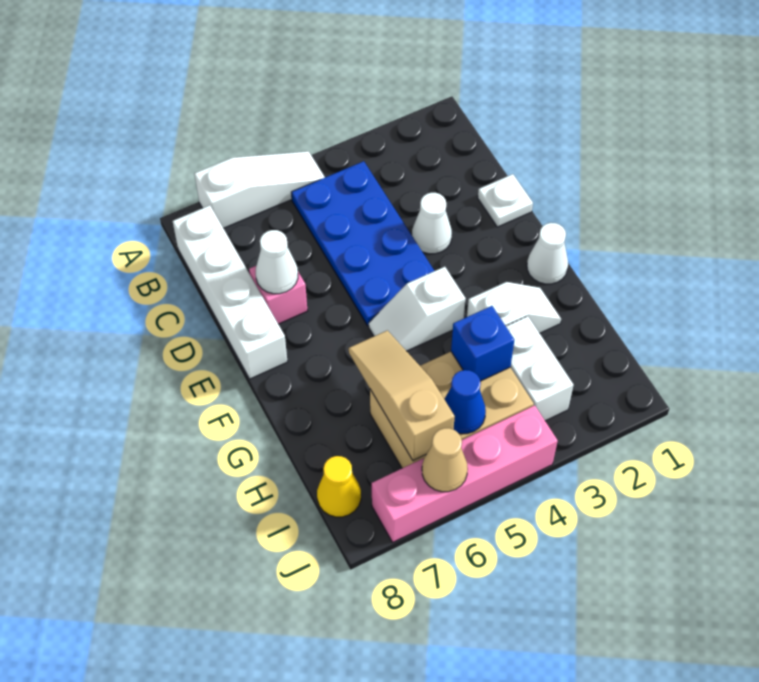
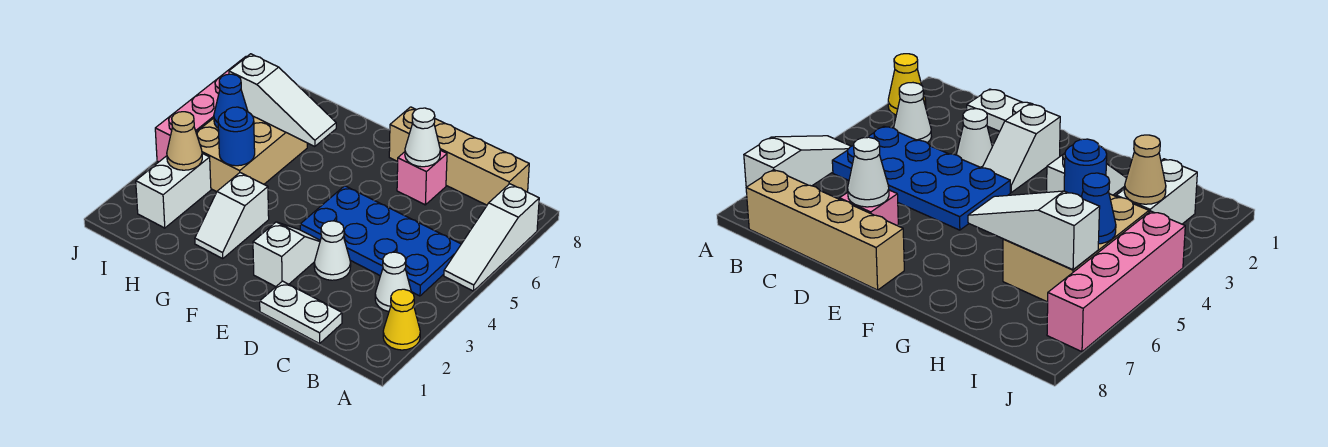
white 1x4 brick [173,205,287,379] -> tan 1x4 brick [389,107,529,205]
white 1x1 plate [478,174,533,227] -> white 1x2 plate [260,281,342,344]
white 1x1 cone [527,223,568,284] -> white 1x1 cone moved to [375,252,411,312]
white 1x2 slope [369,267,466,351] -> white 1x2 slope moved to [253,222,320,287]
tan 1x3 slope [349,330,455,460] -> white 1x3 slope [229,54,336,147]
white 1x2 brick [506,316,573,421] -> white 1x2 brick turned to [136,154,211,228]
blue 1x1 brick [451,306,514,381] -> blue 1x1 round brick [218,107,255,166]
yellow 1x1 cone [317,456,361,517] -> yellow 1x1 cone moved to [383,289,420,350]
tan 1x1 cone [422,428,468,492] -> tan 1x1 cone moved to [167,112,202,170]

